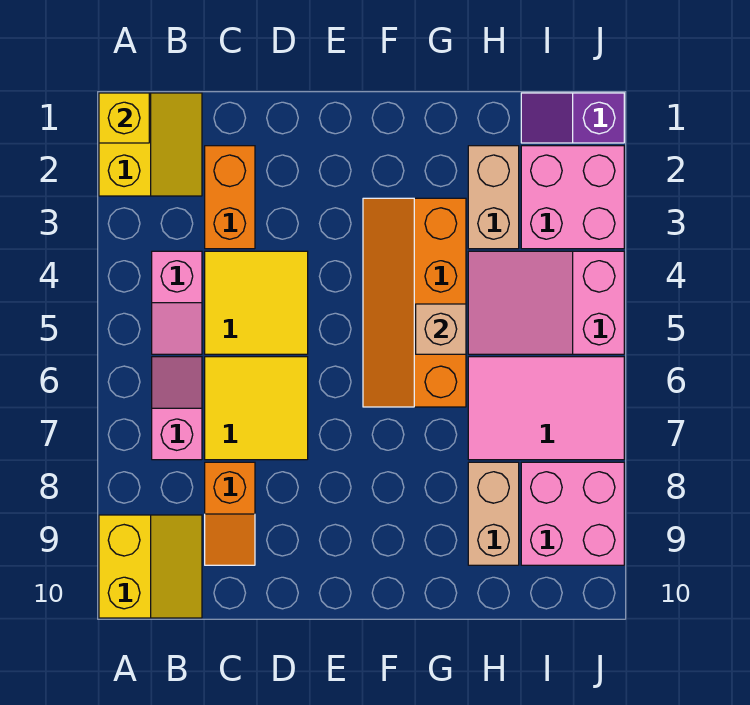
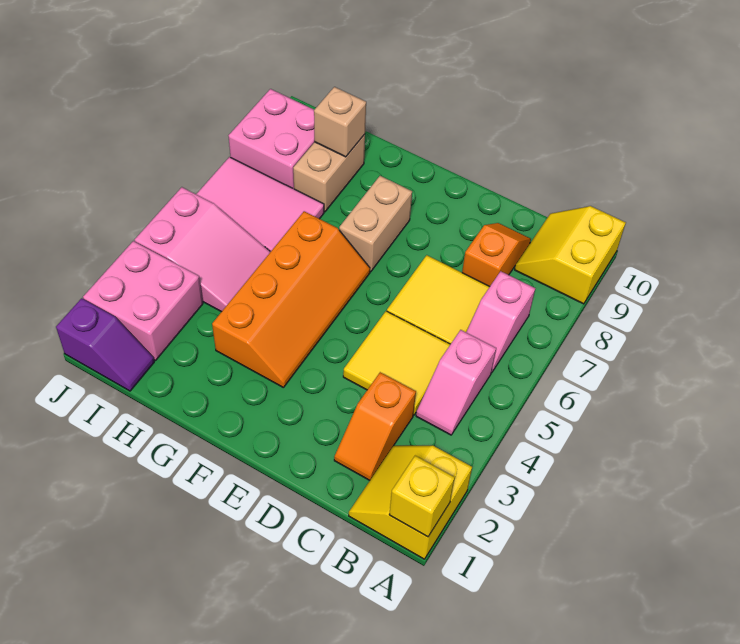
pink 1x2 slope [152,251,202,354] -> pink 1x2 slope turned to [416,330,496,435]
orange 1x2 brick [205,146,255,249] -> orange 1x2 slope [334,372,416,480]
tan 1x1 brick [416,304,466,354] -> tan 1x1 brick moved to [314,87,366,157]
tan 1x2 brick [468,146,519,249] -> tan 1x2 brick moved to [339,176,412,272]

